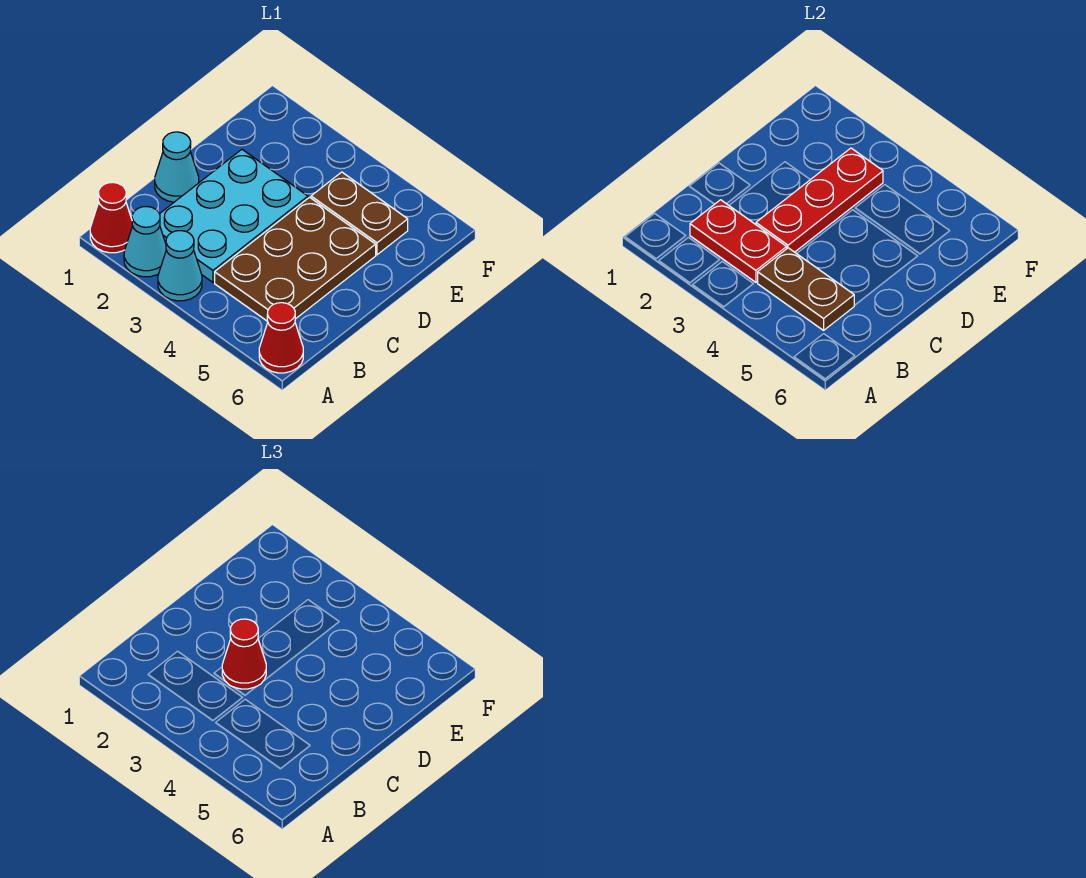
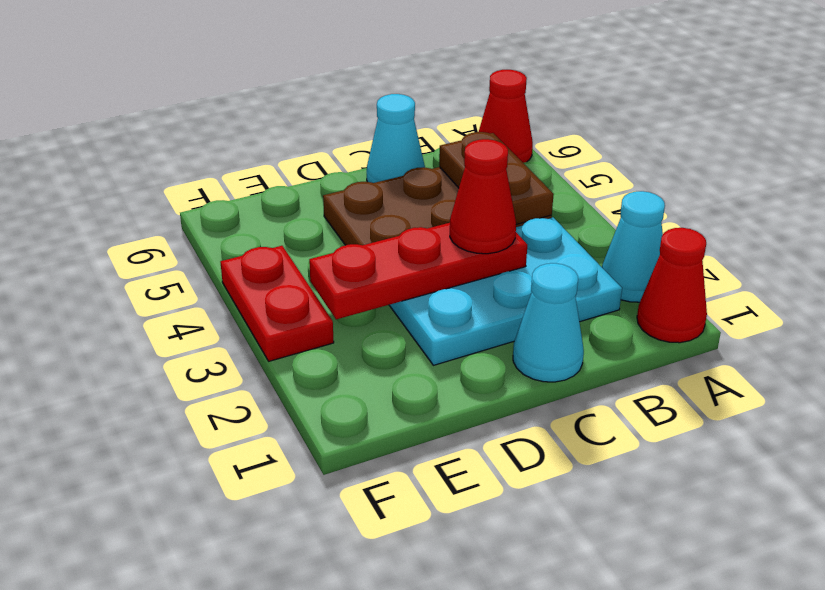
cyan 1x1 cone [158,231,202,301] -> cyan 1x1 cone moved to [367,94,425,183]
red 1x2 plate [690,200,787,282] -> red 1x2 plate moved to [220,246,334,361]
brown 1x2 plate [311,172,408,255] -> none

